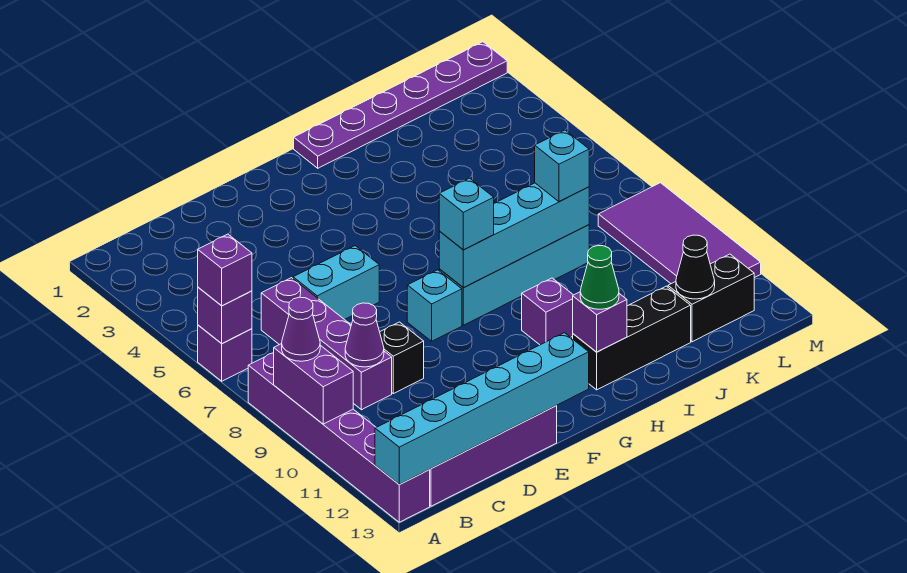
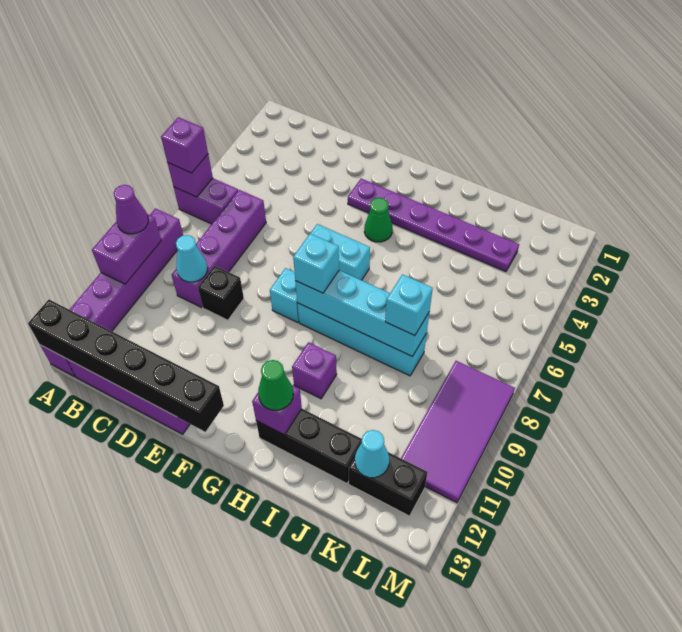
purple 1x1 brick [198,325,252,381] -> purple 1x2 brick [174,178,238,224]
cyan 1x6 brick [375,333,589,485] -> black 1x6 brick [28,300,224,432]
purple 1x1 cone [345,303,384,367] -> cyan 1x1 cone [176,235,208,282]
cyan 1x2 brick [293,246,379,320] -> cyan 1x2 brick moved to [310,224,370,280]
none -> green 1x1 cone [364,198,392,242]
purple 1x6 plate [294,42,507,168] -> purple 1x6 plate moved to [348,179,519,272]
black 1x1 cone [676,235,715,299] -> cyan 1x1 cone [355,430,389,478]

